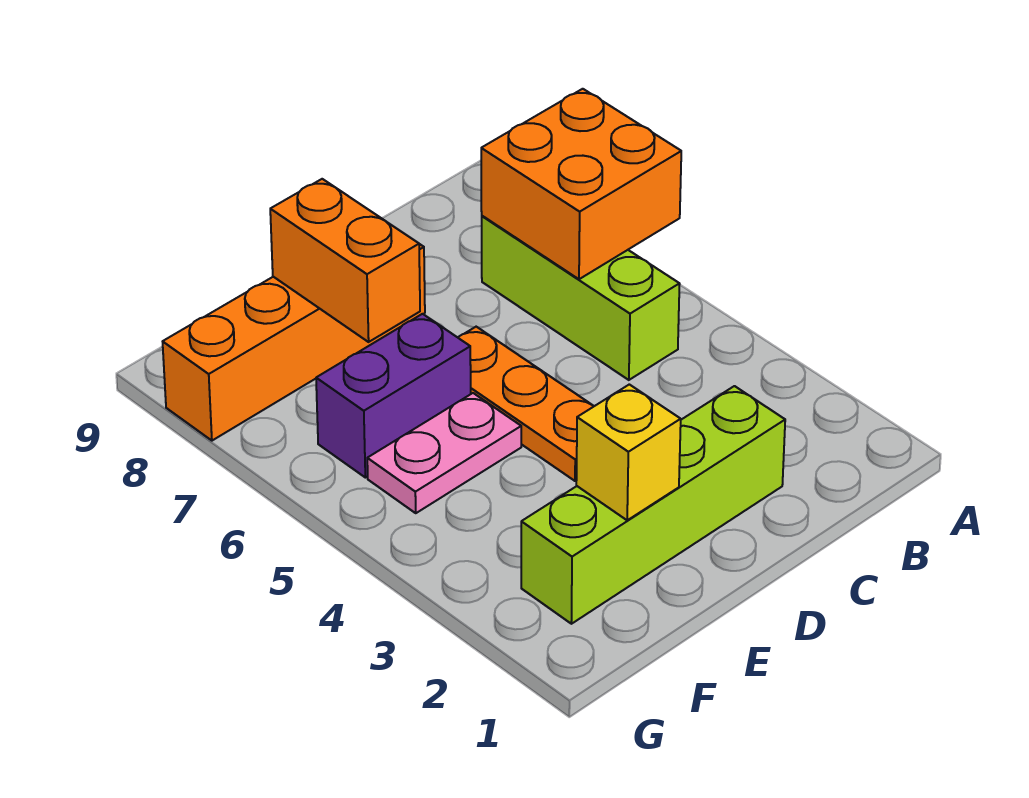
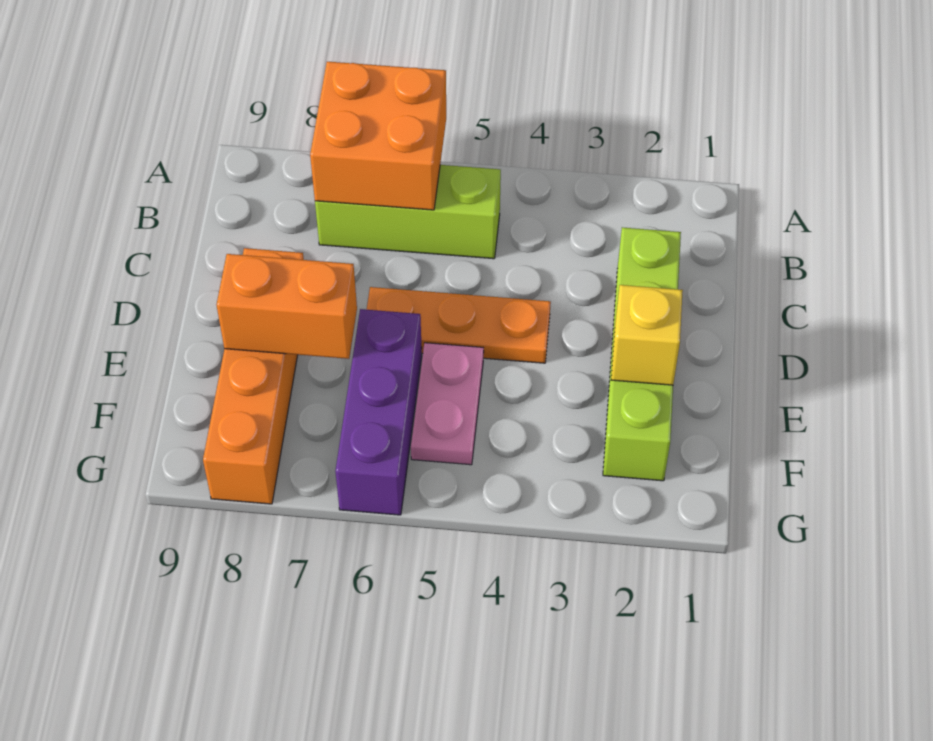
purple 1x2 brick [316,314,471,478] -> purple 1x3 brick [335,309,422,515]

